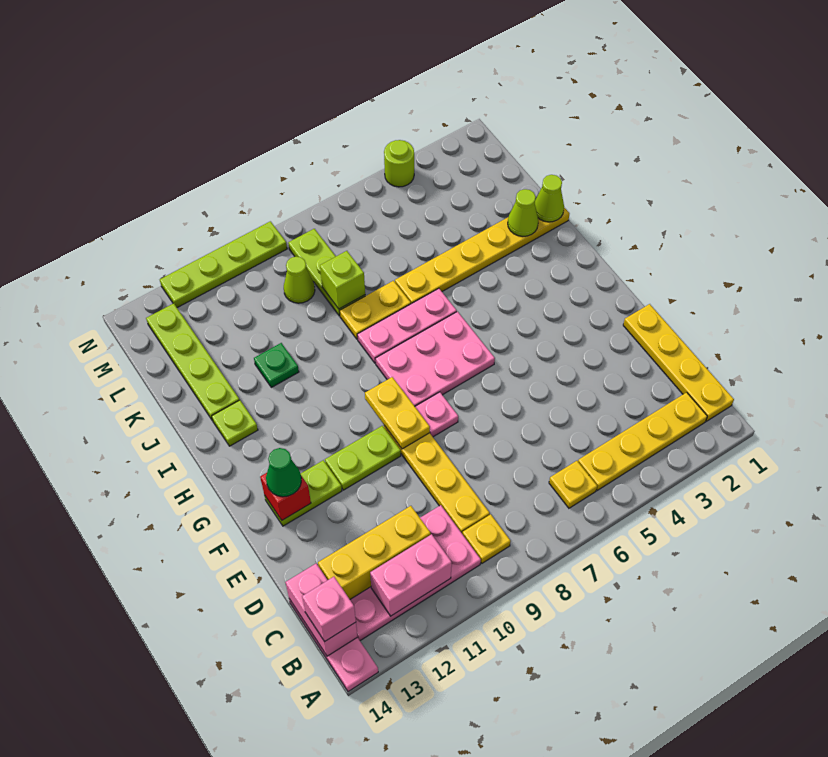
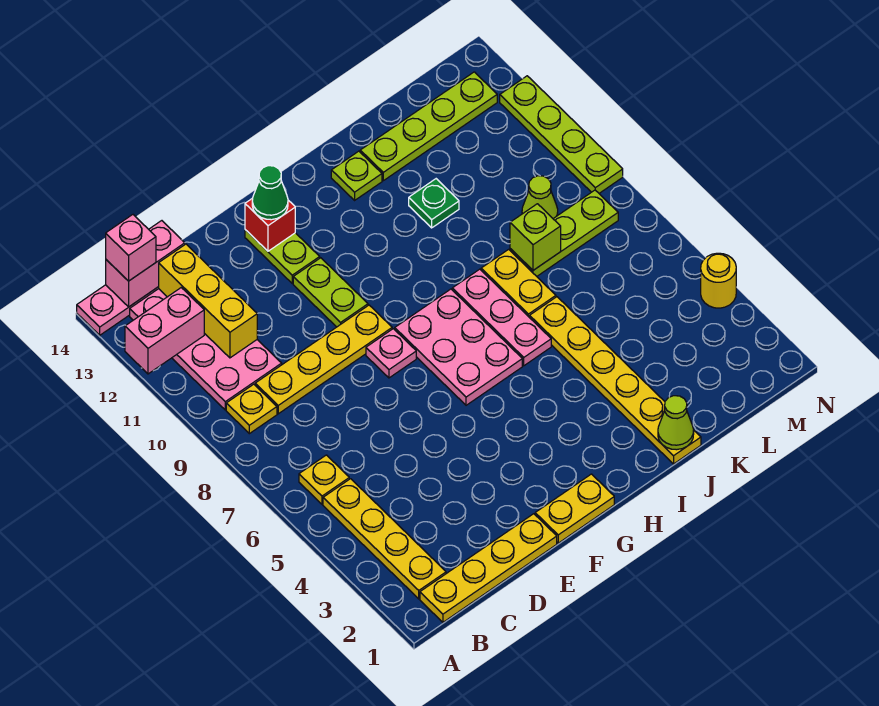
pink 1x2 brick [370,534,452,616] -> pink 1x2 brick turned to [125,288,204,374]
yellow 1x2 plate [365,377,430,449] -> yellow 1x2 plate moved to [535,474,614,543]
lime 1x1 cone [508,189,538,236] -> none
lime 1x1 round brick [384,140,414,187] -> yellow 1x1 round brick [701,253,736,308]

